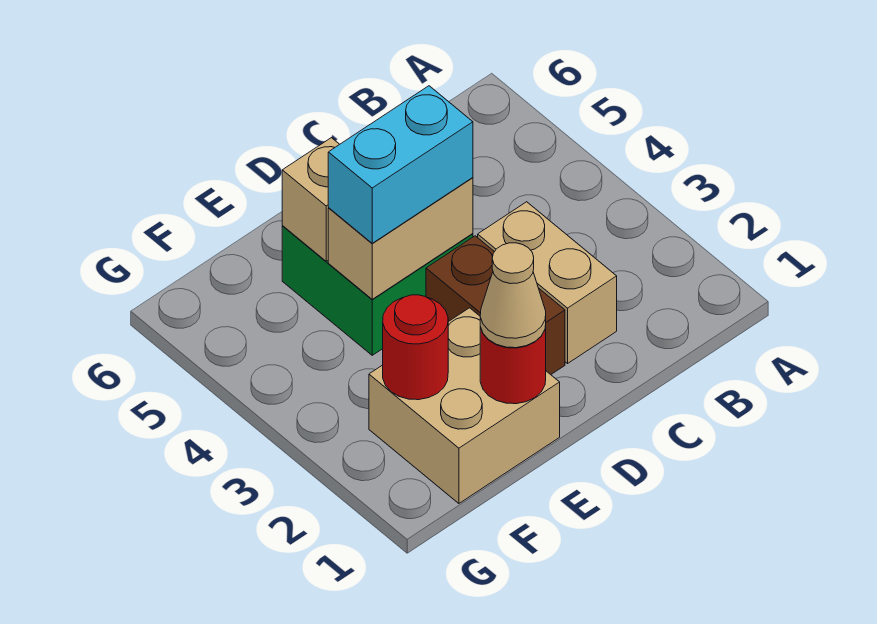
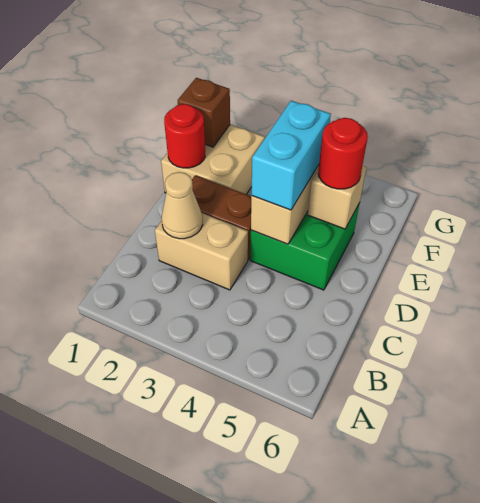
tan 1x1 cone [480,243,546,348] -> tan 1x1 cone moved to [162,172,203,239]
none -> brown 1x1 brick [178,78,230,147]
red 1x1 round brick [383,295,448,400] -> red 1x1 round brick moved to [318,118,368,189]

